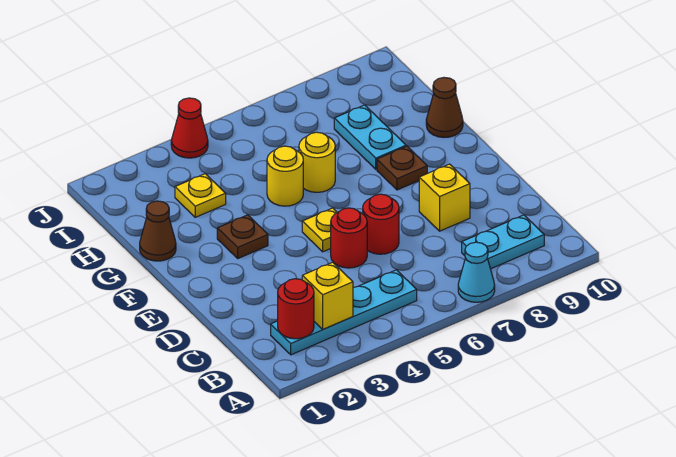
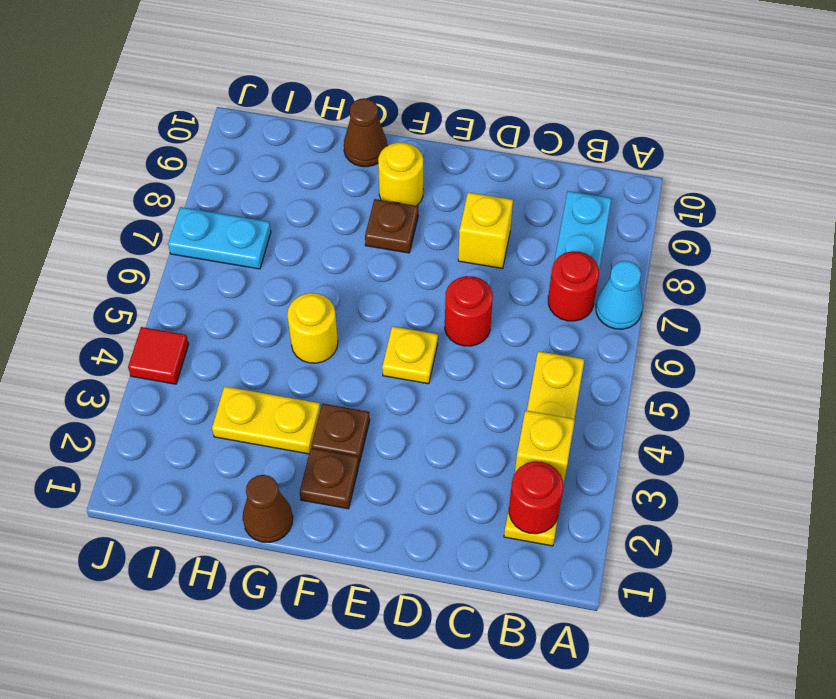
cyan 1x4 plate [271,270,417,355] -> yellow 1x4 plate [504,351,585,546]
red 1x1 round brick [331,208,367,268] -> red 1x1 round brick moved to [548,251,599,321]
none -> brown 1x1 plate [300,448,359,509]
yellow 1x1 round brick [299,132,335,192] -> yellow 1x1 round brick moved to [378,142,423,206]
cyan 1x2 plate [334,105,406,169] -> cyan 1x2 plate moved to [168,207,271,269]
yellow 1x1 plate [175,174,226,217] -> yellow 1x2 plate [212,386,320,454]
red 1x1 cone [171,98,208,158] -> red 1x1 tile [128,327,189,384]

